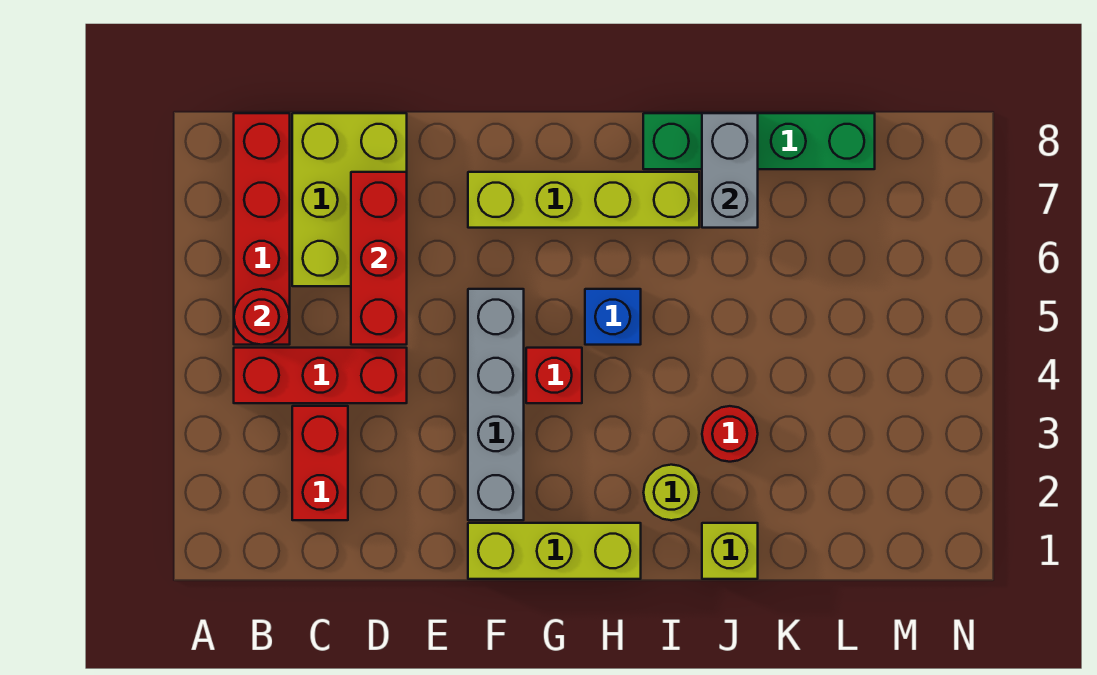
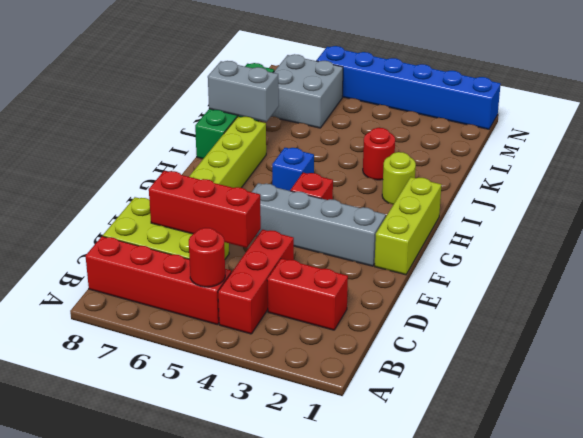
lime 1x1 brick [702,523,758,579] -> none
none -> grey 2x2 brick [271,54,343,128]
none -> blue 1x6 brick [316,46,501,129]

